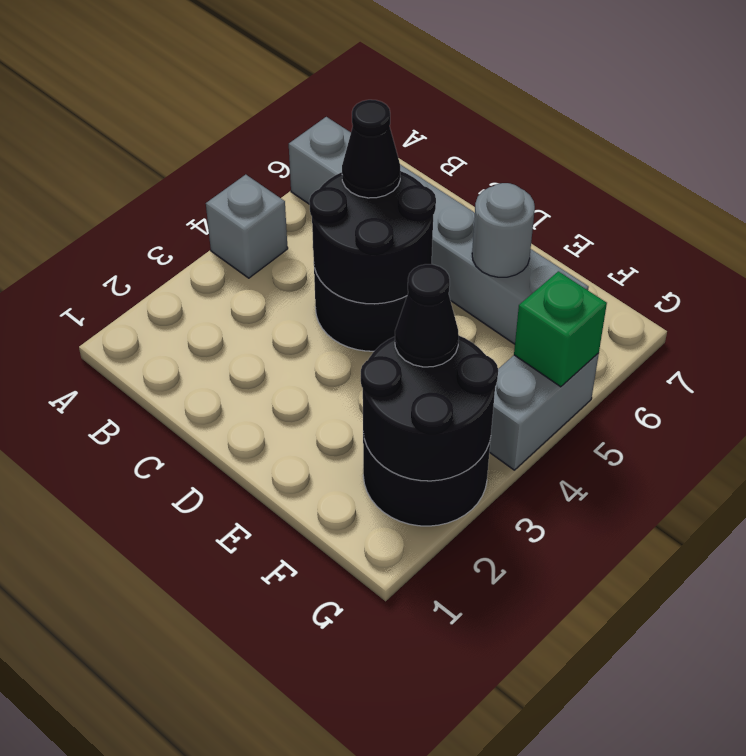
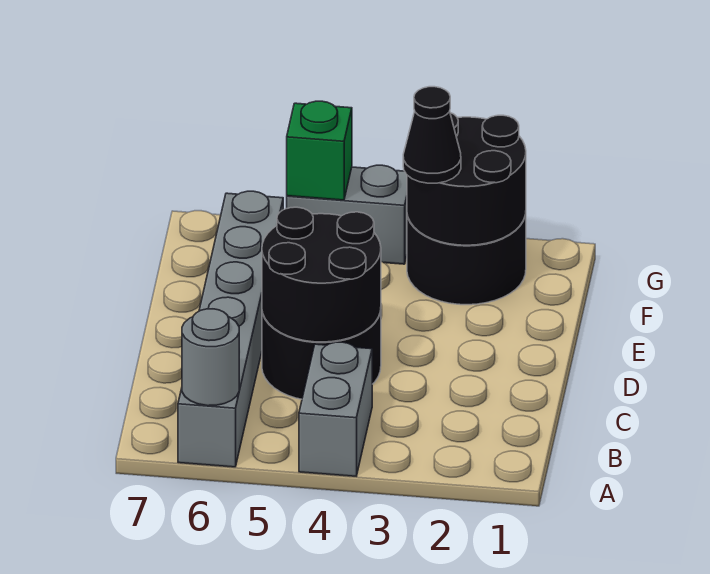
grey 1x1 brick [206,175,288,278] -> grey 1x2 brick [299,342,372,476]
black 1x1 cone [342,100,400,198] -> none
grey 1x1 round brick [472,183,535,277] -> grey 1x1 round brick moved to [182,309,239,406]

